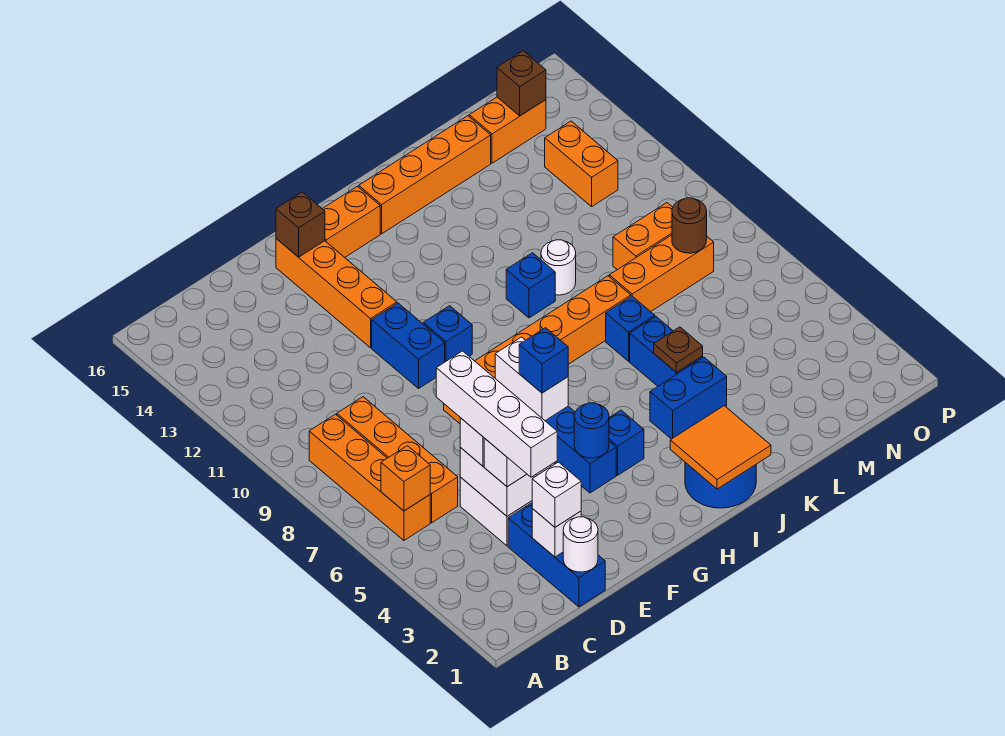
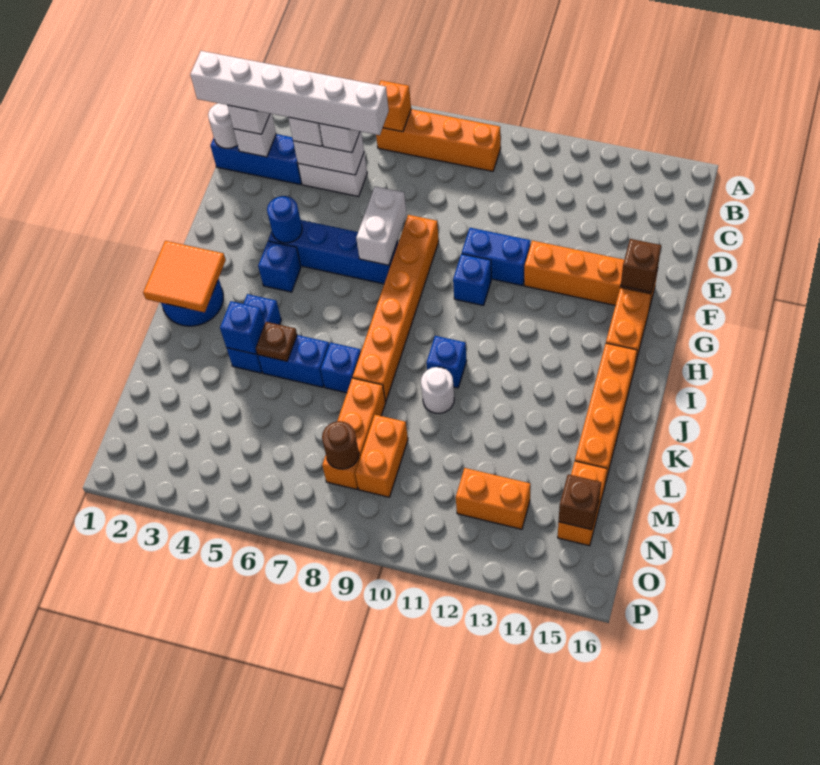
orange 1x4 brick [337,397,458,523] -> none
white 1x4 brick [436,351,557,477] -> white 1x6 brick [190,51,389,135]
white 1x2 brick [495,337,568,421] -> white 1x2 brick turned to [356,186,406,265]
blue 1x1 brick [519,328,568,393] -> blue 1x1 brick moved to [220,301,265,354]

